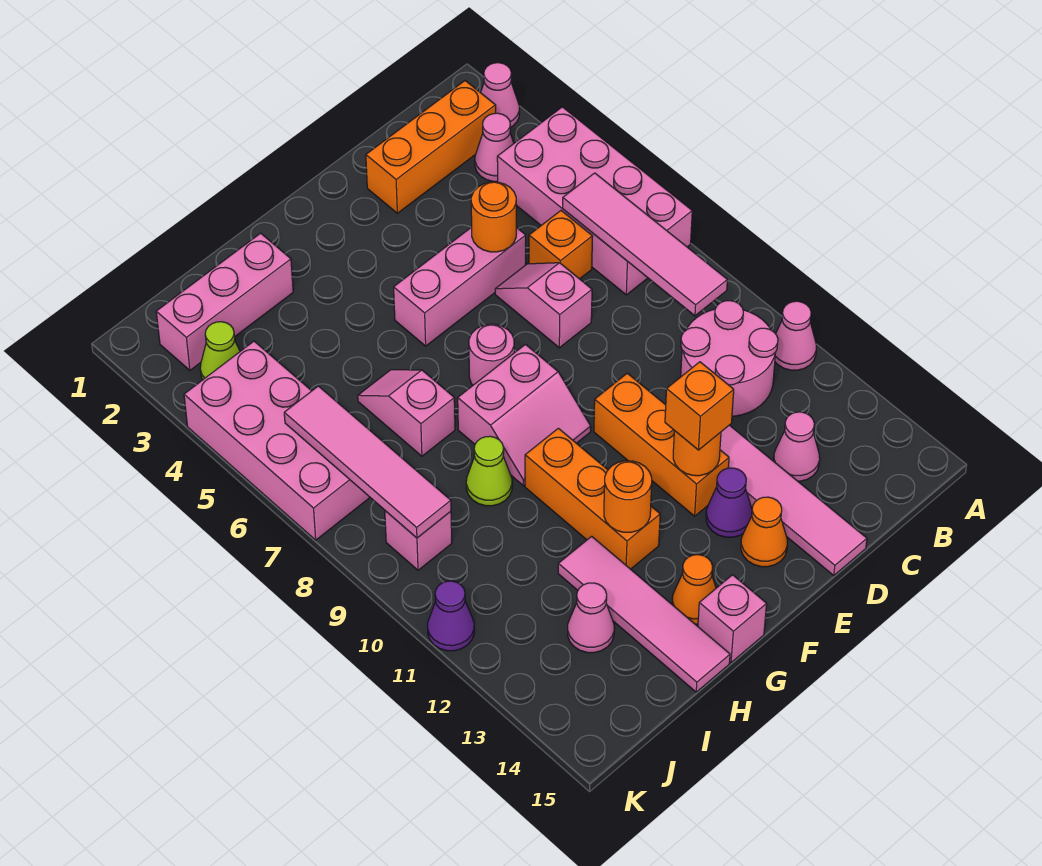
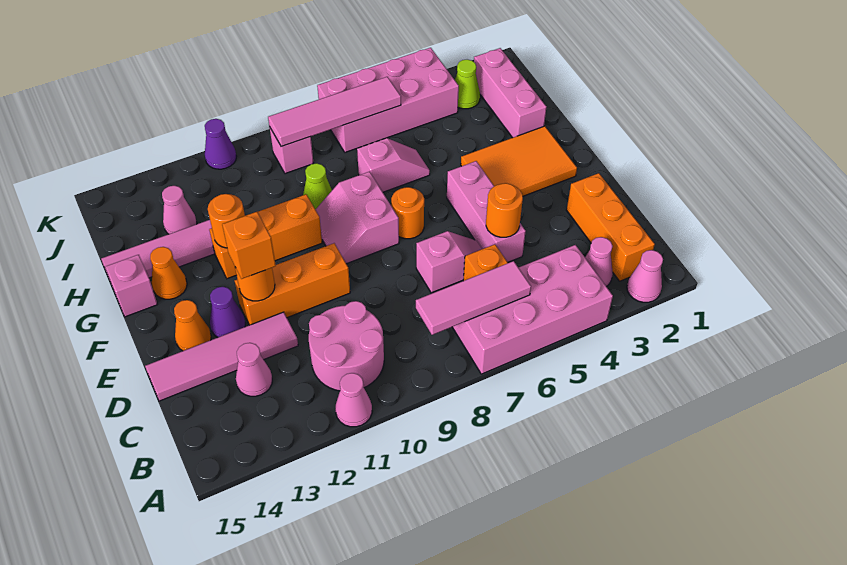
pink 1x4 tile [563,173,727,316] -> pink 1x3 tile [416,261,531,335]
none -> orange 2x3 tile [461,126,577,196]
pink 1x1 round brick [469,324,514,385] -> orange 1x1 round brick [391,187,424,239]

